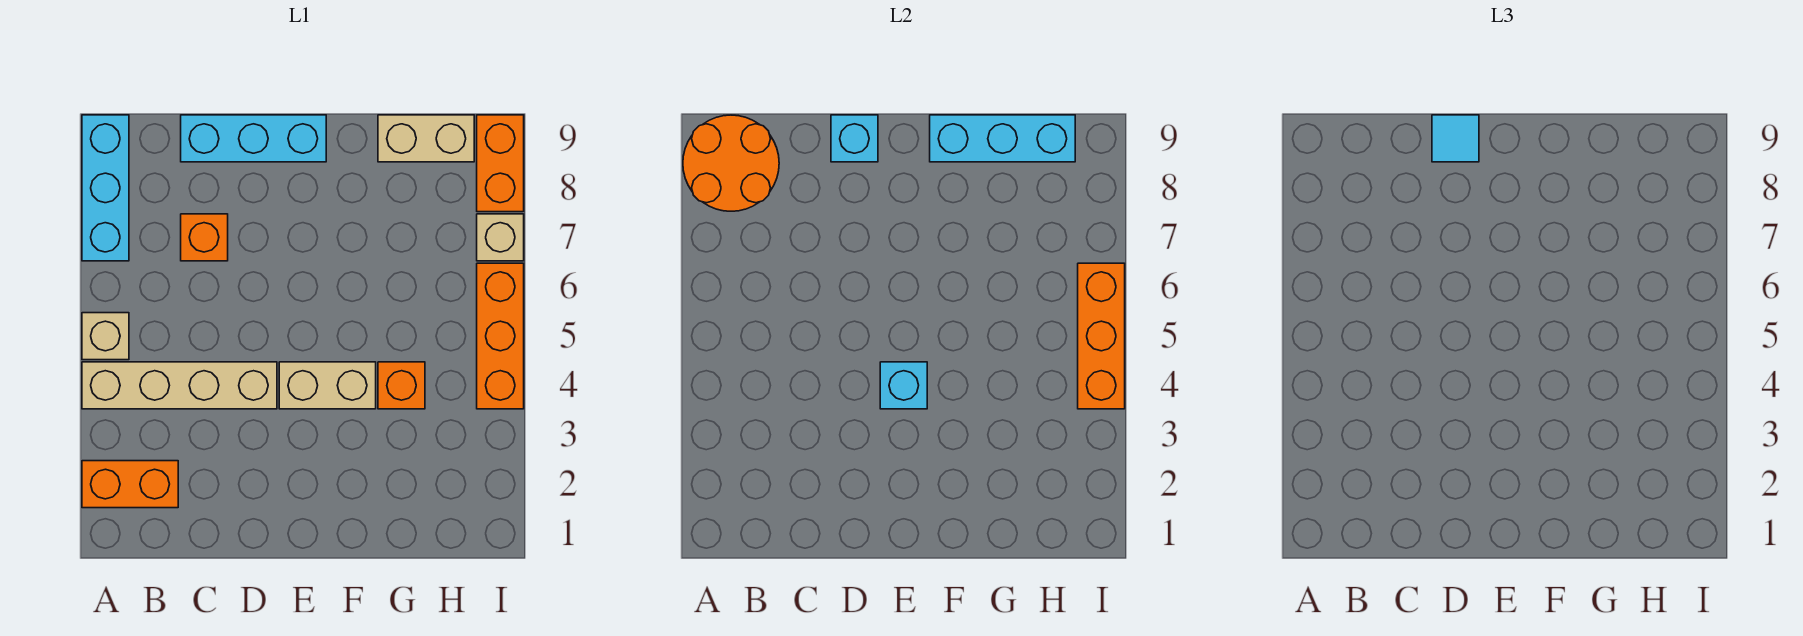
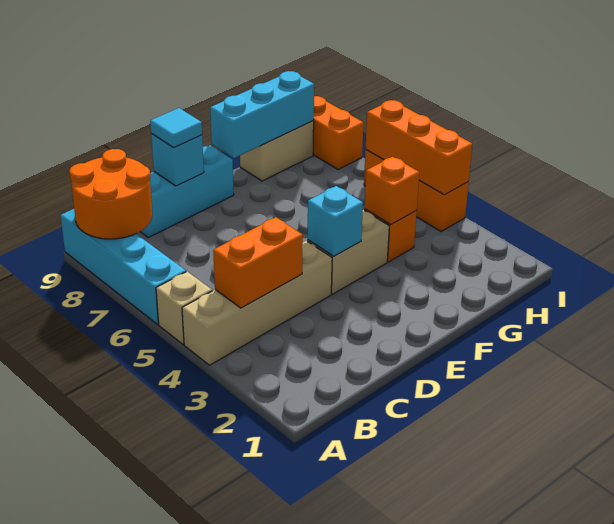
orange 1x2 brick [82,461,178,508] -> orange 1x2 brick moved to [213,217,303,308]
cyan 1x3 brick [82,115,129,261] -> cyan 1x4 brick [60,209,186,324]
orange 1x1 brick [181,214,228,261] -> orange 1x1 brick moved to [365,157,419,225]
tan 1x1 brick [477,214,524,261] -> none

